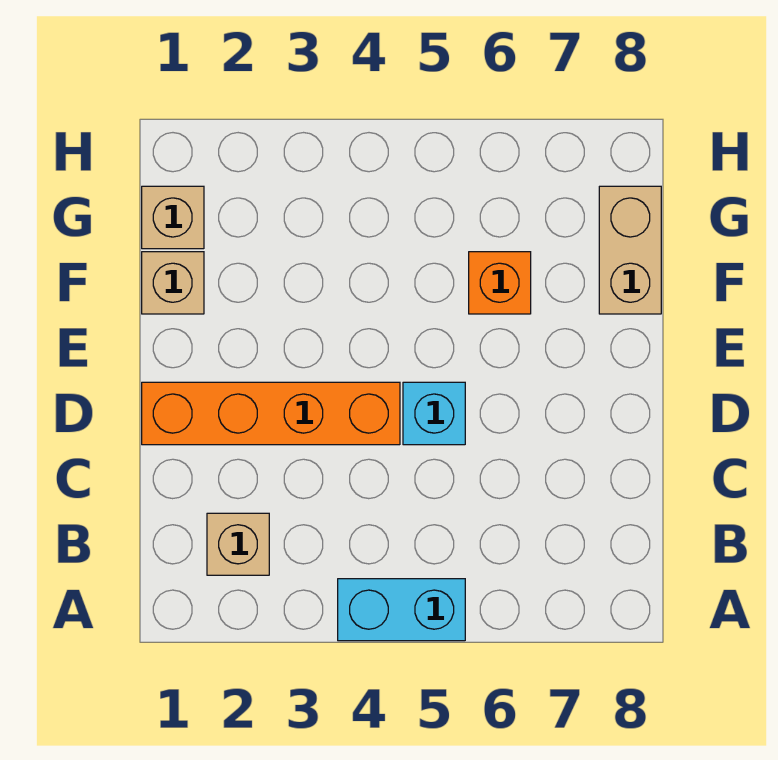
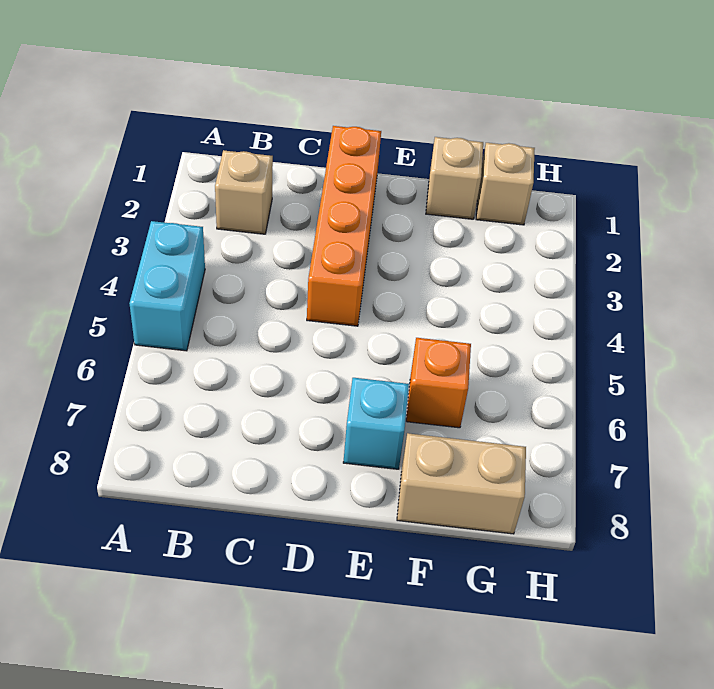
cyan 1x1 brick [403,382,465,445] -> cyan 1x1 brick moved to [343,378,409,469]

